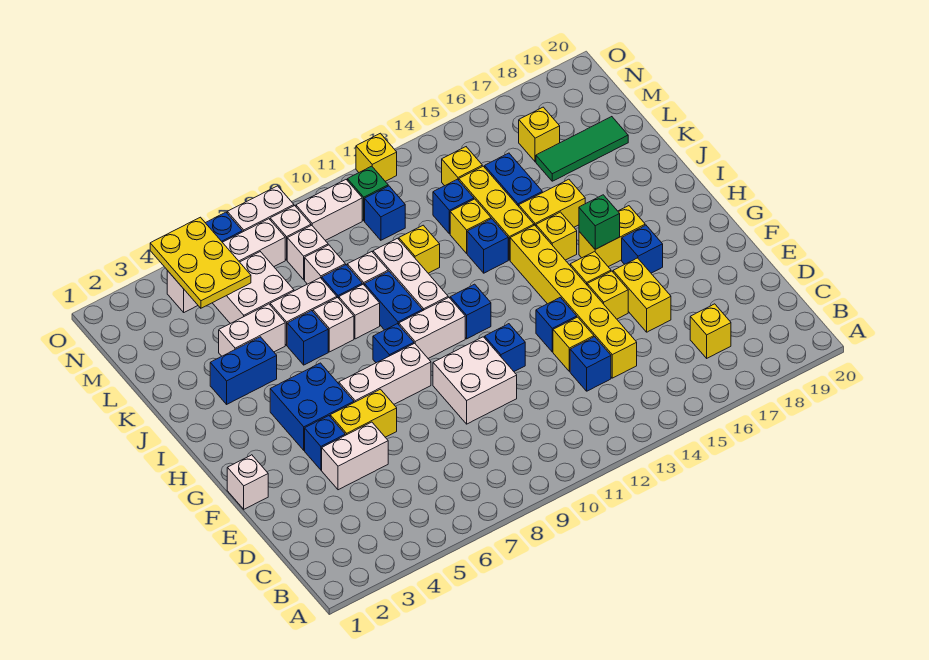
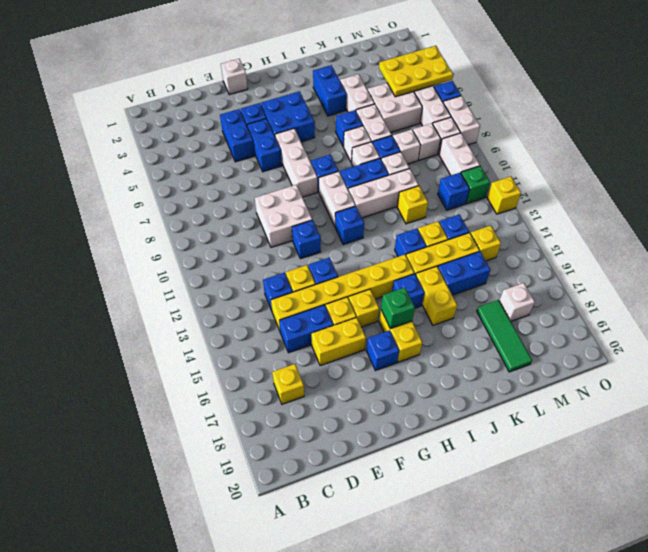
none -> blue 1x2 brick [279,305,333,353]
white 1x2 brick [322,422,388,490] -> blue 1x2 brick [220,109,255,162]
yellow 1x2 brick [330,389,397,437] -> blue 1x2 brick [247,119,282,172]
yellow 1x1 brick [536,212,577,260] -> blue 1x1 brick [392,274,424,308]
yellow 1x1 brick [519,107,560,162] -> white 1x1 brick [499,283,535,321]

